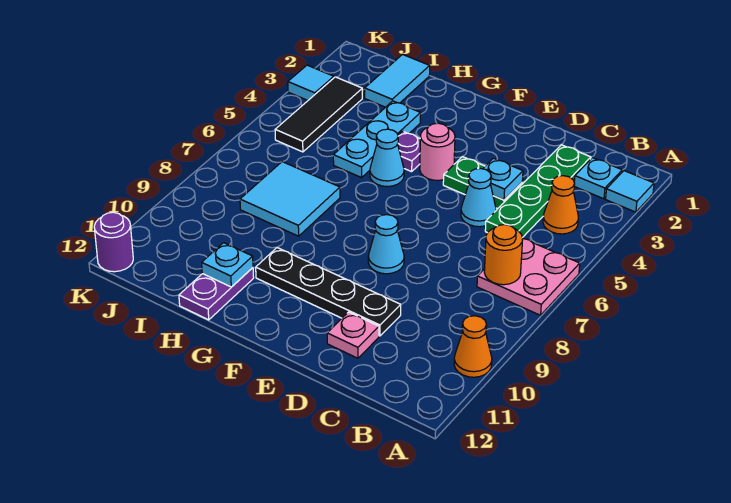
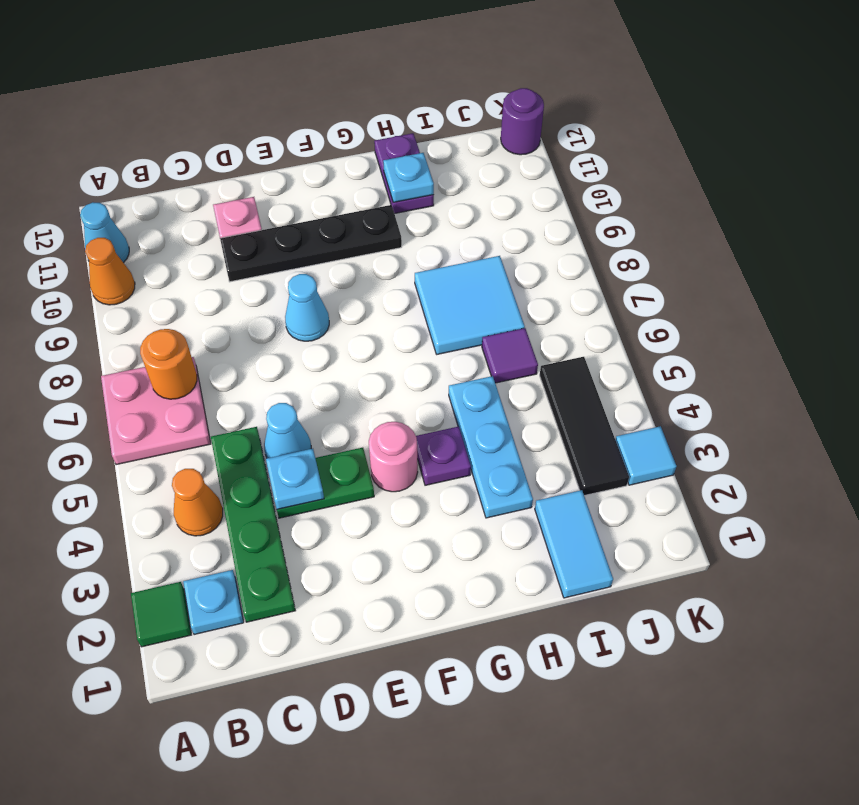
cyan 1x1 tile [606,171,654,212] -> green 1x1 tile [131,582,191,647]
cyan 1x1 cone [370,129,404,187] -> cyan 1x1 cone moved to [80,202,129,263]
none -> purple 1x1 tile [482,328,538,383]

